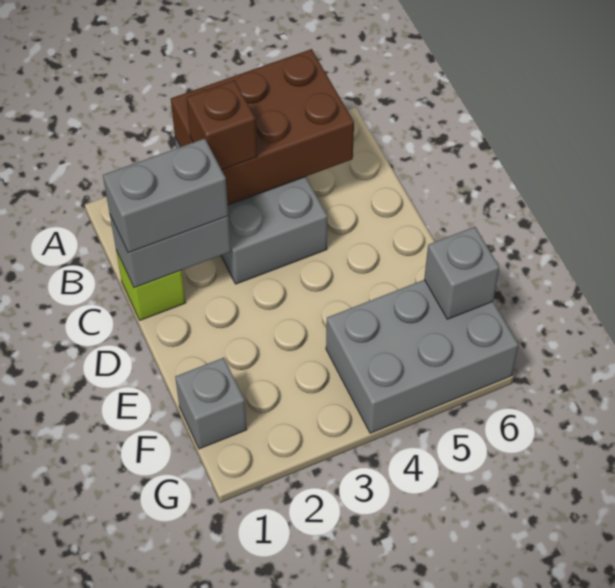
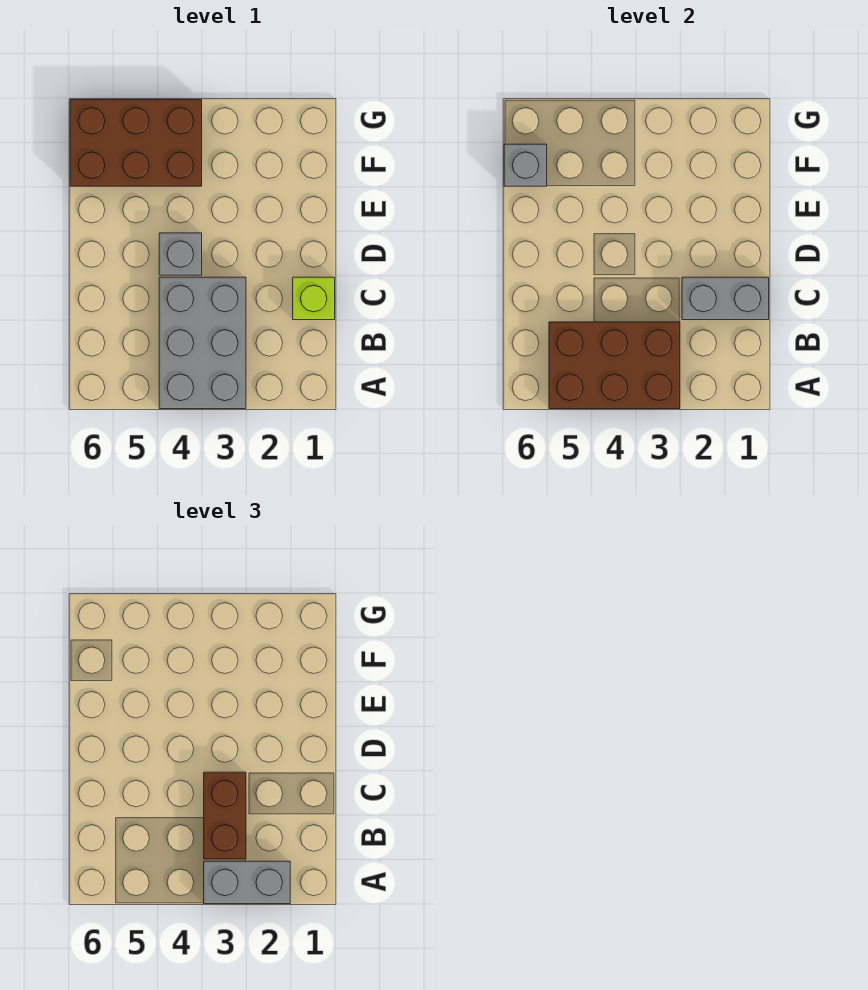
brown 1x1 brick [187,80,257,170] -> brown 1x2 brick [204,772,246,859]
grey 1x2 brick [103,138,228,253] -> grey 1x2 brick moved to [204,861,290,904]
grey 1x1 brick [175,358,247,449] -> grey 1x1 brick moved to [159,233,202,275]
grey 2x3 brick [326,280,518,433] -> brown 2x3 brick [70,100,202,186]

